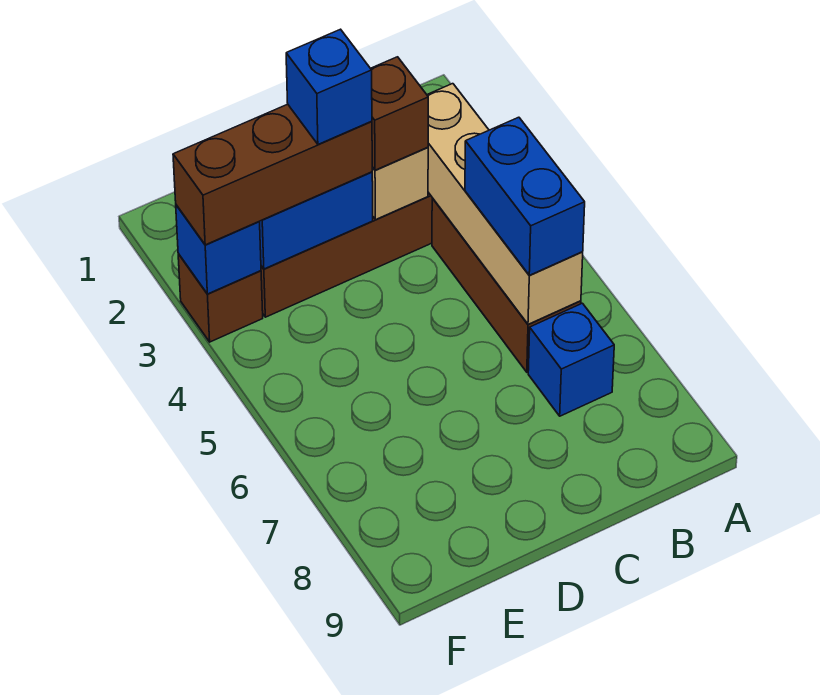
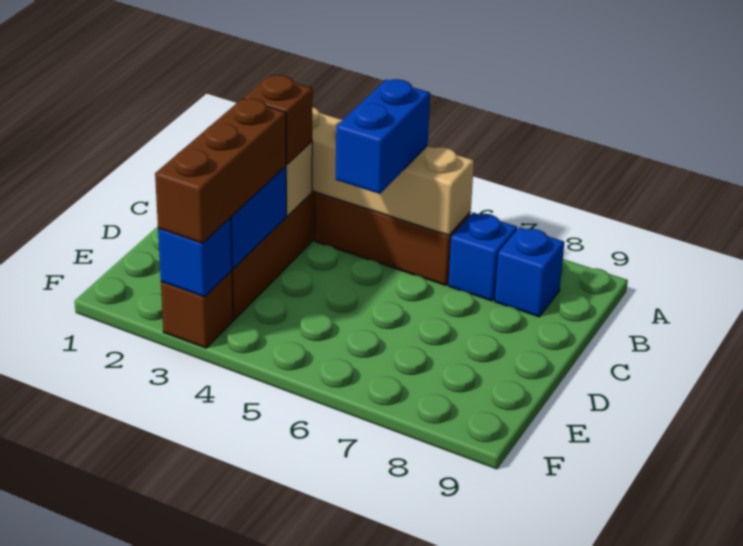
blue 1x2 brick [465,117,585,275] -> blue 1x2 brick turned to [336,79,430,194]
blue 1x1 brick [286,29,372,144] -> blue 1x1 brick moved to [495,227,564,317]

